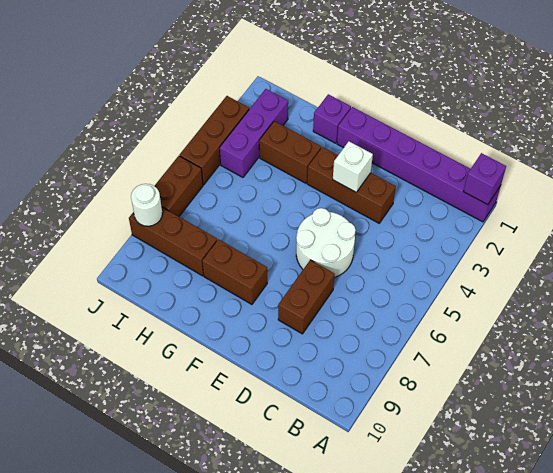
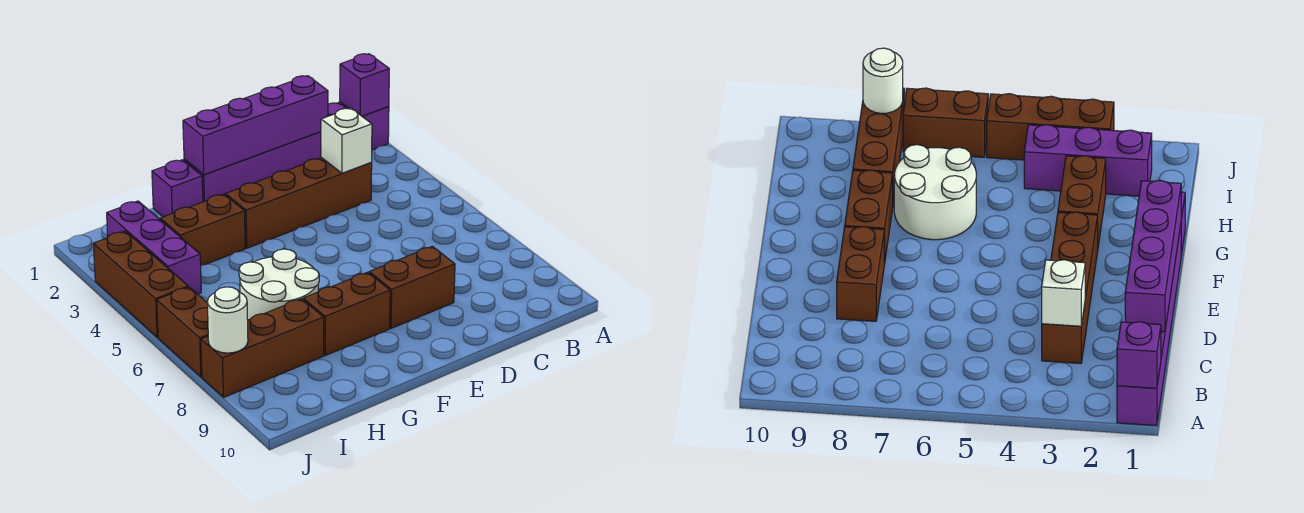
none -> purple 1x4 brick [183,76,328,175]
brown 1x3 brick [307,147,396,223] -> brown 1x4 brick [226,158,372,248]
white 2x2 round brick [296,208,356,277] -> white 2x2 round brick moved to [239,249,319,320]
brown 1x2 brick [278,260,335,334] -> brown 1x2 brick turned to [369,246,455,328]
white 1x1 brick [333,141,373,192] -> white 1x1 brick moved to [321,108,372,173]

